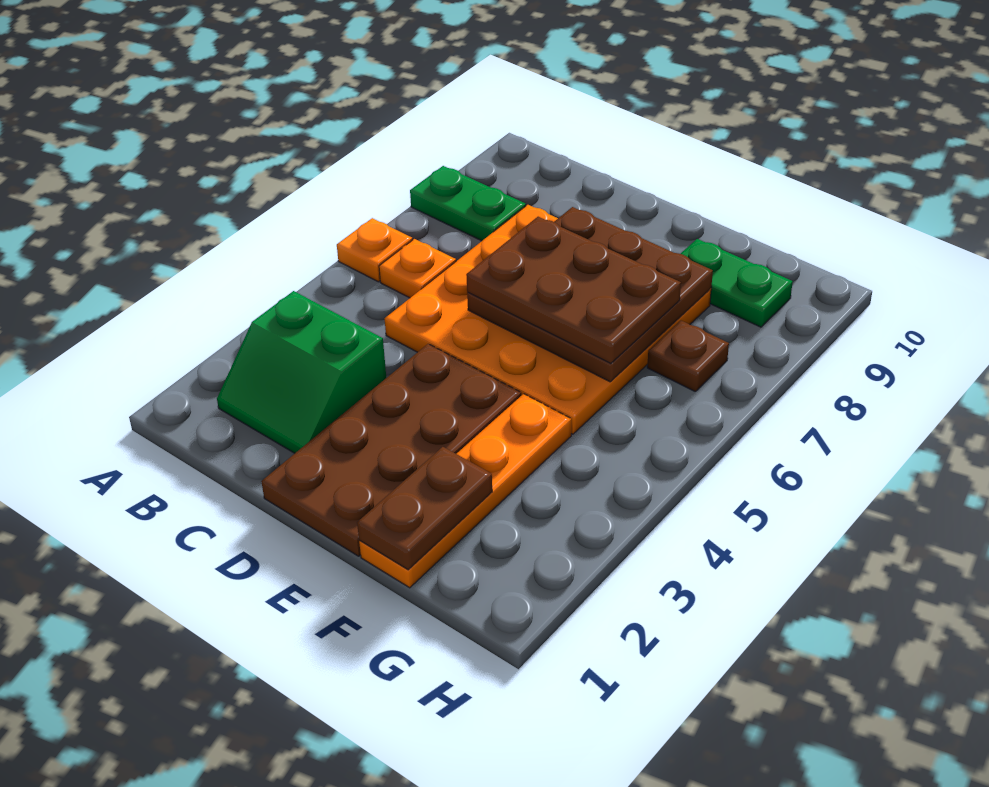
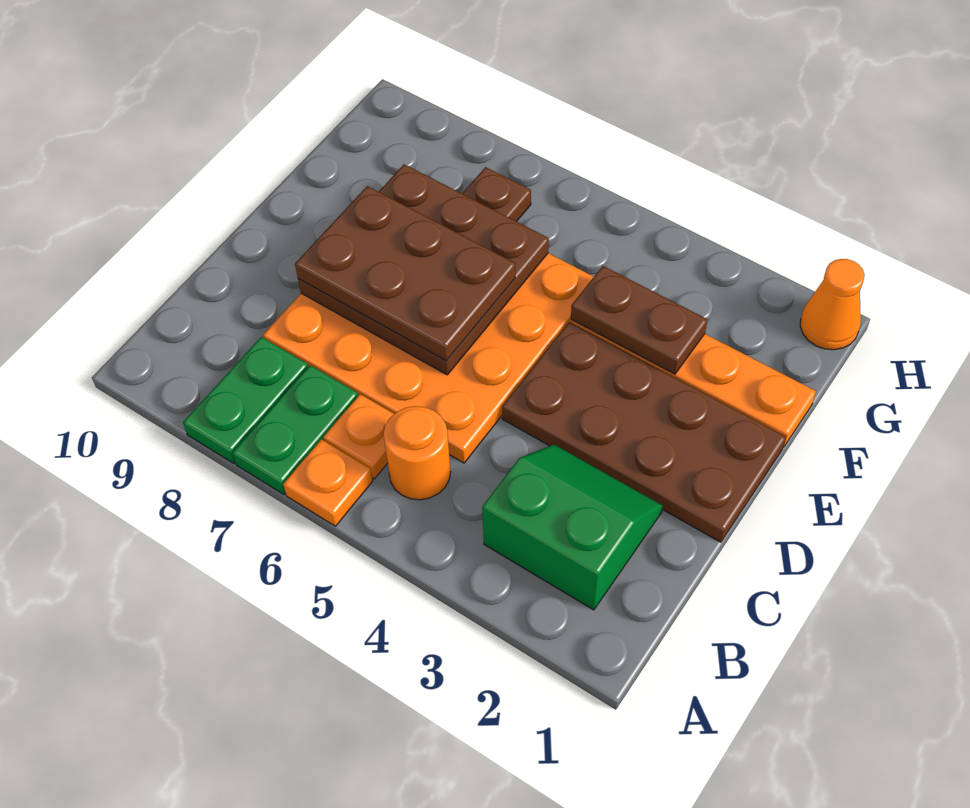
green 2x2 slope [217,291,386,453] -> green 2x2 slope turned to [482,444,663,610]
none -> orange 1x1 round brick [384,406,450,500]
brown 2x3 plate [466,217,681,363] -> brown 2x3 plate turned to [295,186,515,361]
brown 1x2 plate [357,447,492,570] -> brown 1x2 plate moved to [571,266,707,374]
green 1x2 plate [681,239,793,327] -> green 1x2 plate moved to [232,365,358,494]
none -> orange 1x1 cone [800,259,864,350]

